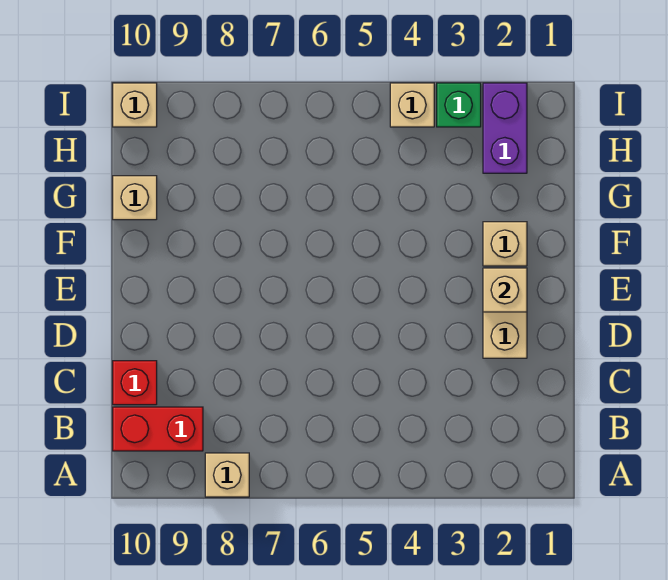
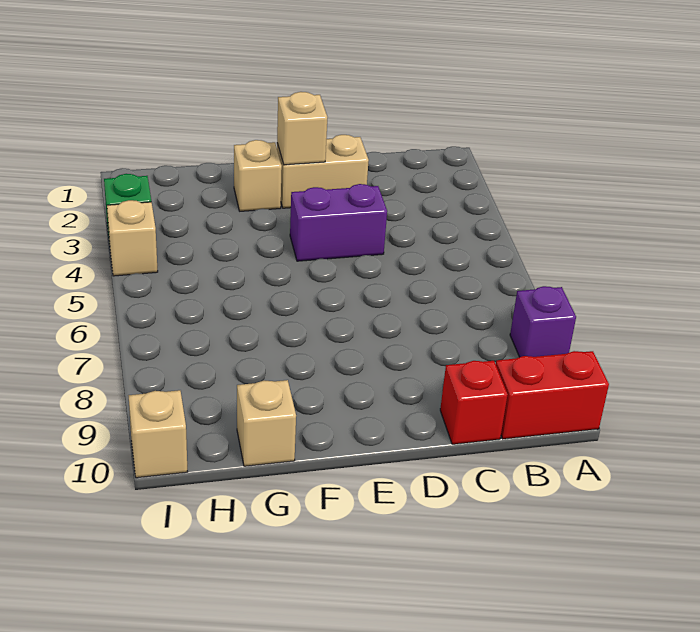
tan 1x1 brick [205,453,249,497] -> purple 1x1 brick [510,286,576,357]
red 1x2 brick [113,407,203,451] -> red 1x2 brick turned to [496,351,609,439]
purple 1x2 brick [483,83,527,173] -> purple 1x2 brick moved to [290,184,387,261]

